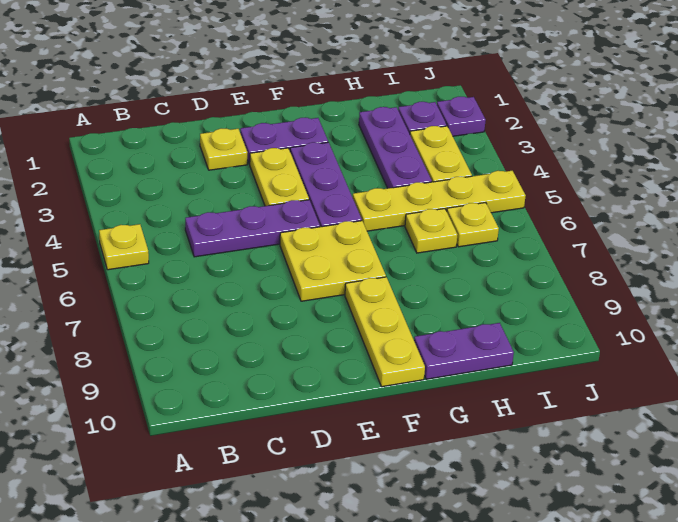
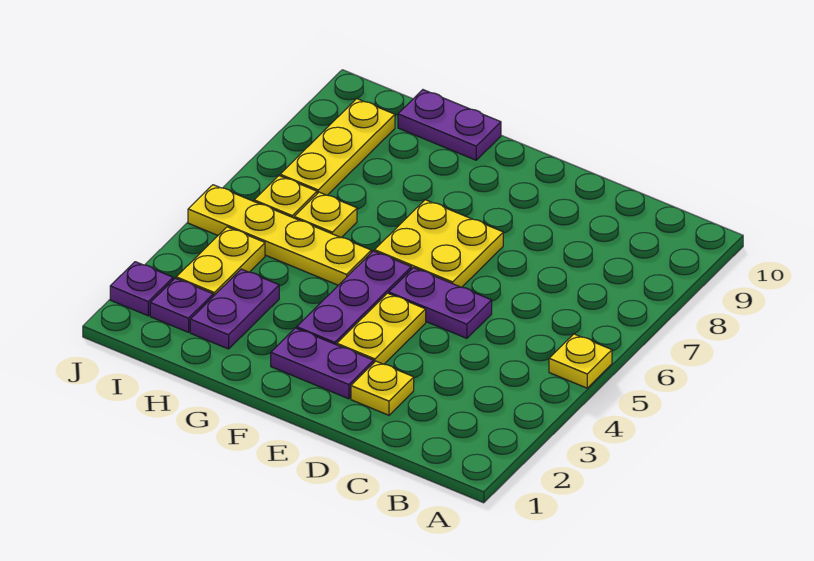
purple 1x3 plate [185,200,320,257] -> purple 1x2 plate [389,268,492,338]
yellow 1x3 plate [345,277,425,387] -> yellow 1x3 plate moved to [280,99,395,195]
purple 1x3 plate [359,107,432,188] -> purple 1x2 plate [190,269,279,349]

